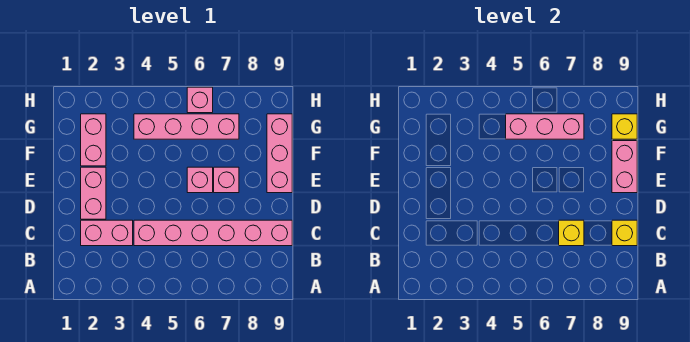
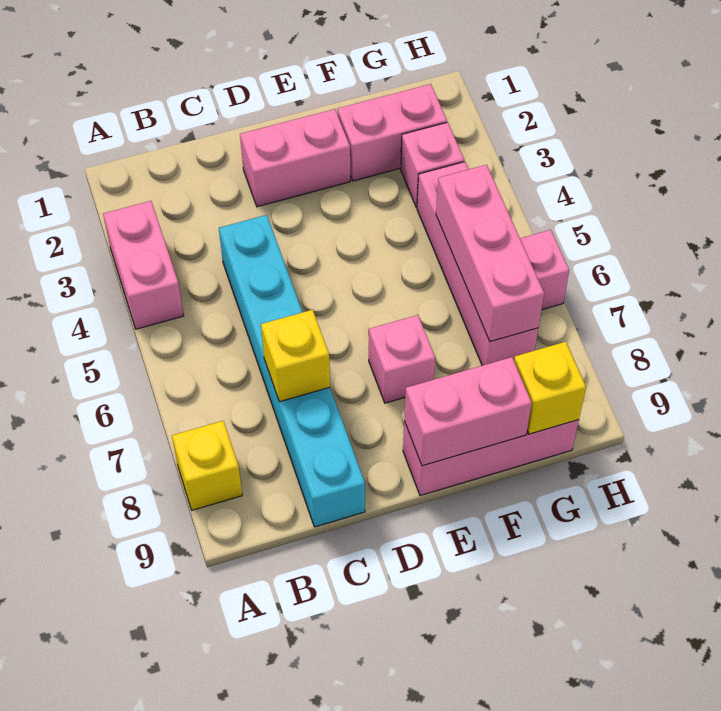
pink 1x2 brick [81,220,133,246] -> pink 1x2 brick moved to [103,201,184,329]
pink 1x6 brick [134,220,292,246] -> cyan 1x6 brick [219,215,365,527]
yellow 1x1 brick [612,220,637,246] -> yellow 1x1 brick moved to [172,421,242,510]
pink 1x1 brick [187,167,213,193] -> pink 1x1 brick moved to [401,122,464,207]

